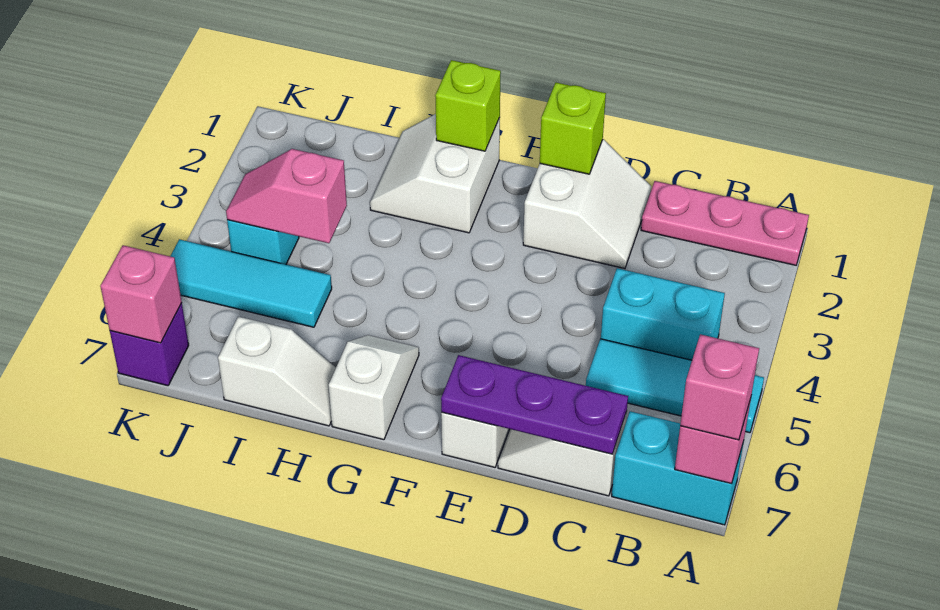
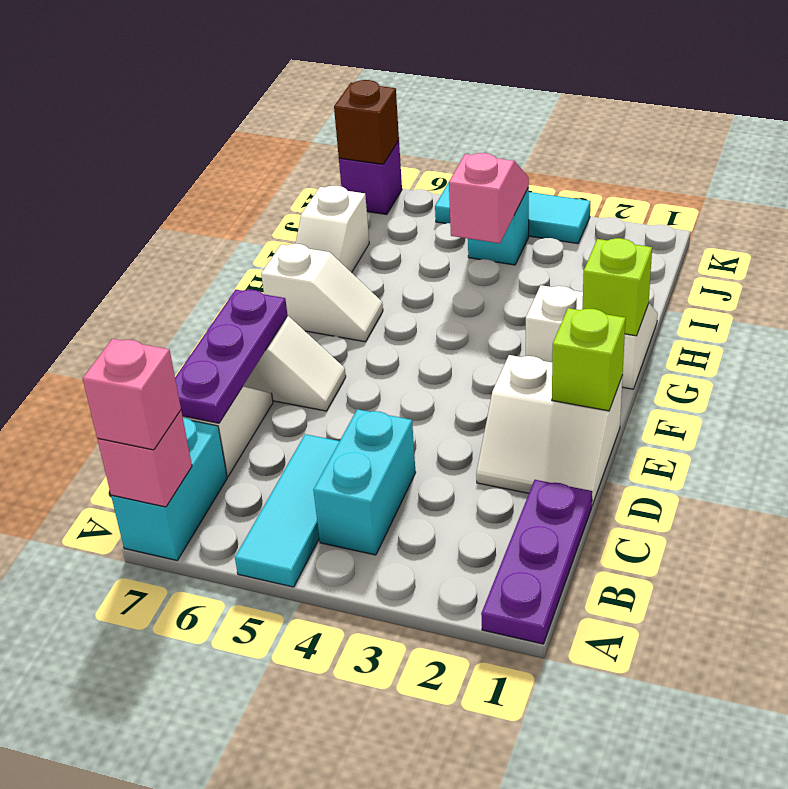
pink 1x3 plate [641,181,809,265] -> purple 1x3 plate [481,480,592,644]
cyan 1x3 tile [170,239,332,327] -> cyan 1x3 tile turned to [435,183,590,244]
pink 1x1 brick [100,245,182,343] -> brown 1x1 brick [334,80,399,164]

